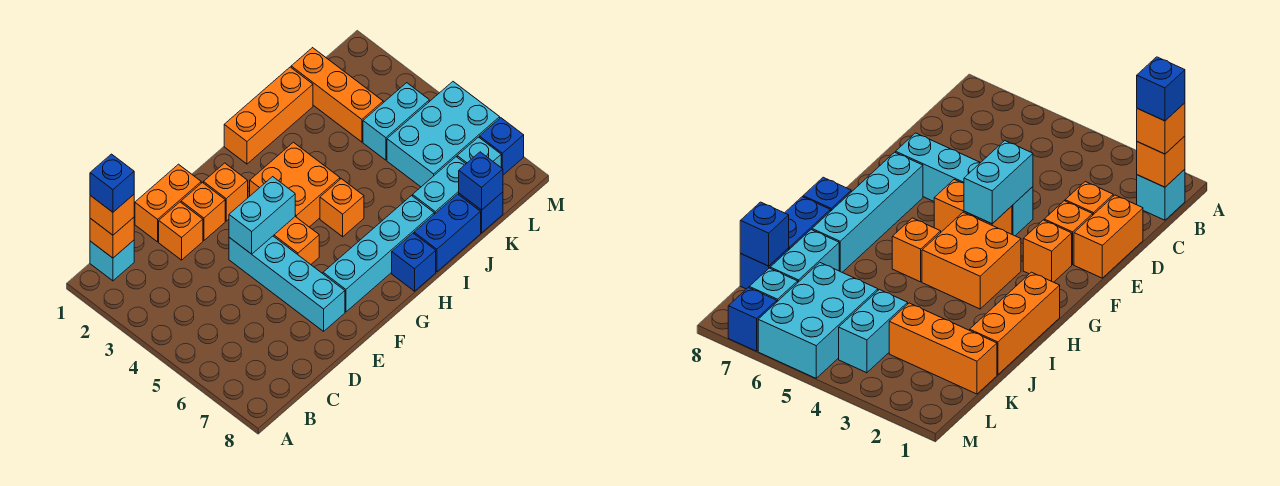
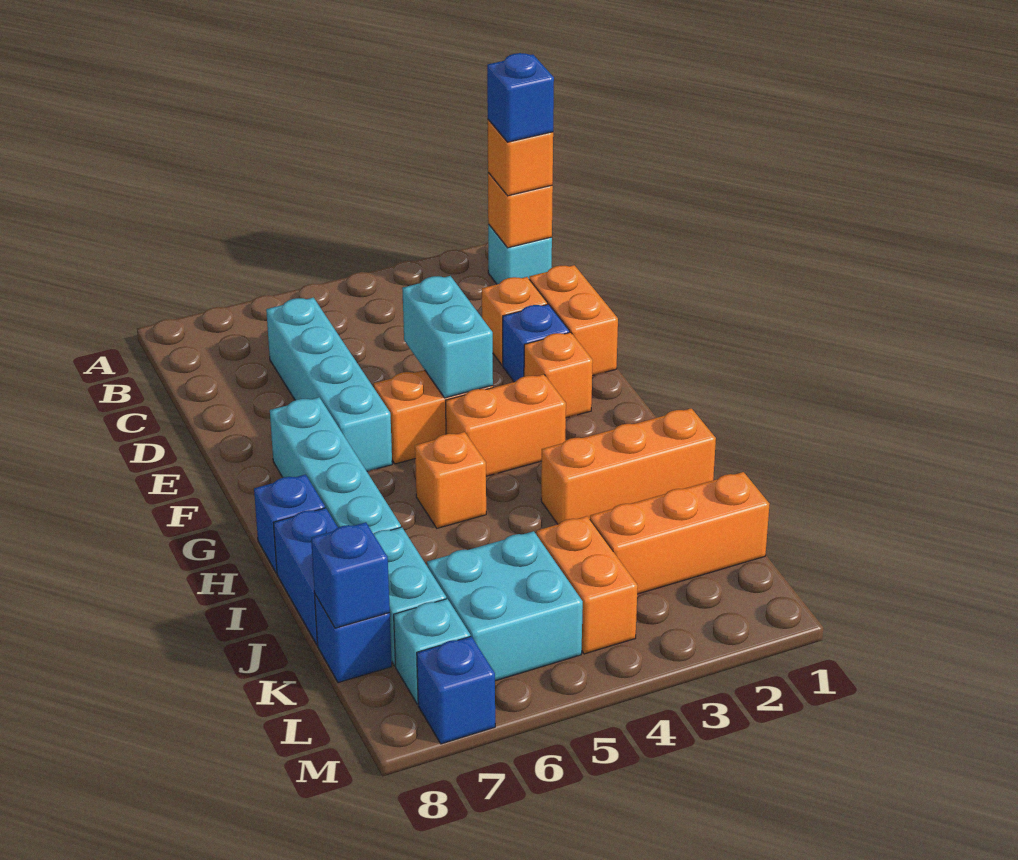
orange 1x1 brick [181,183,225,241] -> blue 1x1 brick [503,304,570,382]
cyan 1x4 brick [229,236,345,331] -> cyan 1x4 brick turned to [266,298,392,471]
orange 2x2 brick [250,142,340,227] -> orange 1x2 brick [445,374,566,476]
orange 1x3 brick [224,67,313,164] -> orange 1x3 brick turned to [541,408,716,524]
cyan 1x2 brick [363,83,429,160] -> orange 1x2 brick [536,516,638,654]
cyan 2x3 brick [387,82,500,187] -> cyan 2x2 brick [427,531,583,681]

